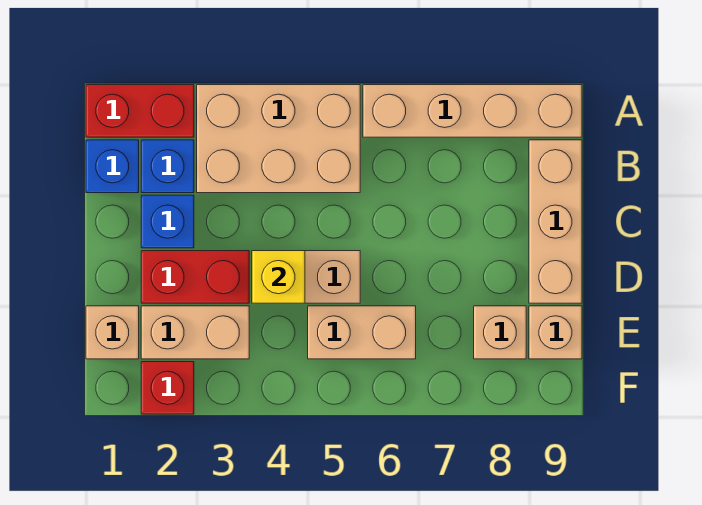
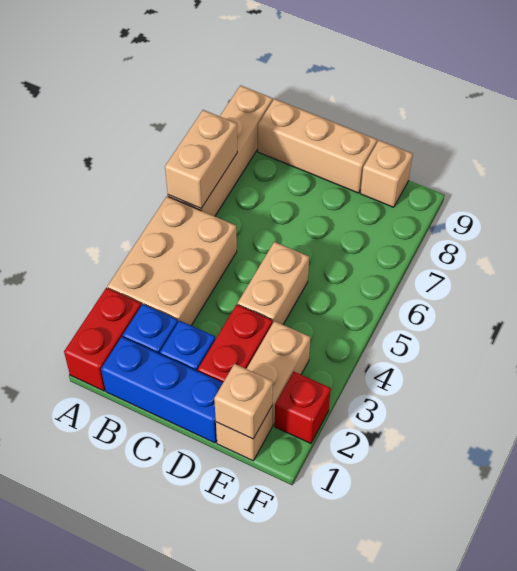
blue 1x1 brick [86,140,139,193] -> blue 1x3 brick [101,337,223,443]
yellow 1x1 brick [252,251,305,303] -> none
tan 1x2 brick [308,306,416,359] -> tan 1x2 brick moved to [165,110,237,208]
tan 1x1 brick [474,306,526,359] -> tan 1x1 brick moved to [214,364,273,439]

